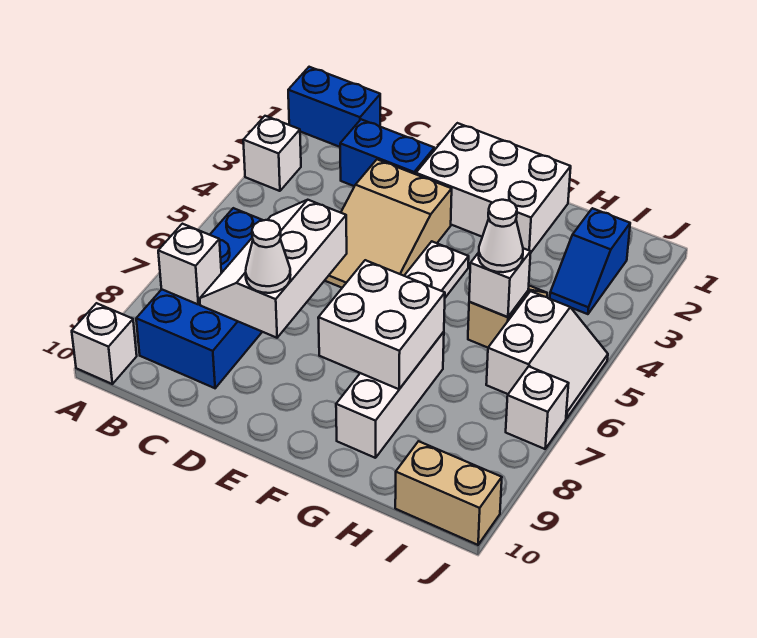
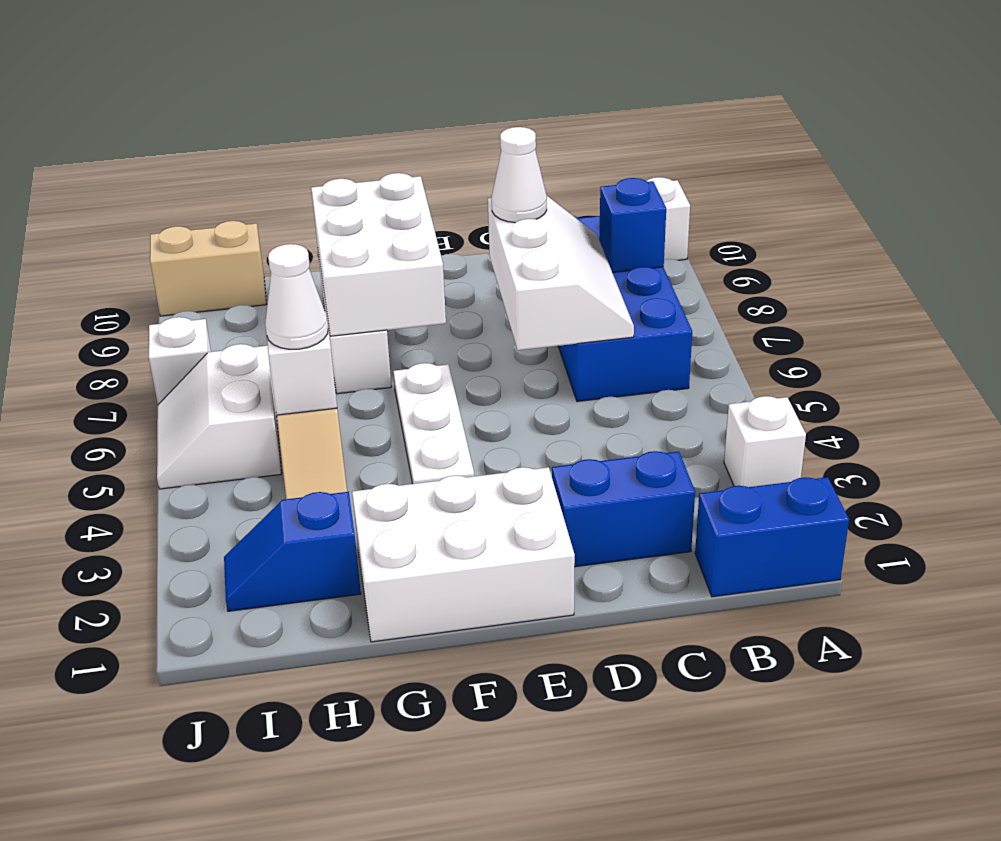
white 1x1 brick [158,224,221,304] -> blue 1x1 brick [599,178,666,273]
tan 2x3 slope [325,159,452,288] -> none
white 2x2 brick [318,260,445,389] -> white 2x3 brick [311,173,446,336]
blue 1x2 slope [550,208,630,314] -> blue 1x2 slope turned to [224,492,361,611]

